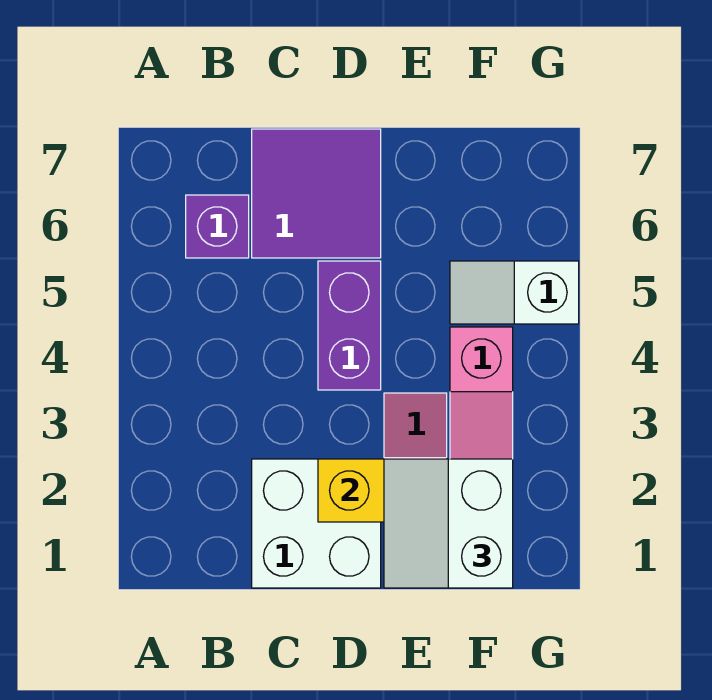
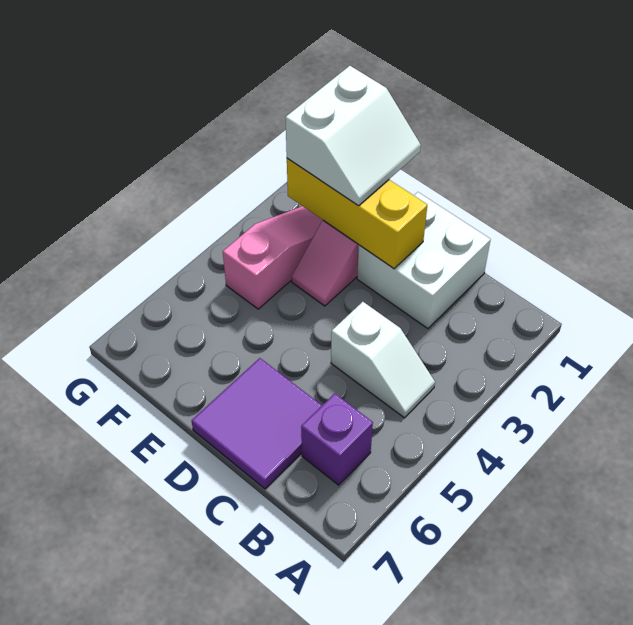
purple 1x2 brick [318,261,381,390] -> none
white 1x2 slope [450,261,579,324] -> white 1x2 slope moved to [331,302,435,418]

